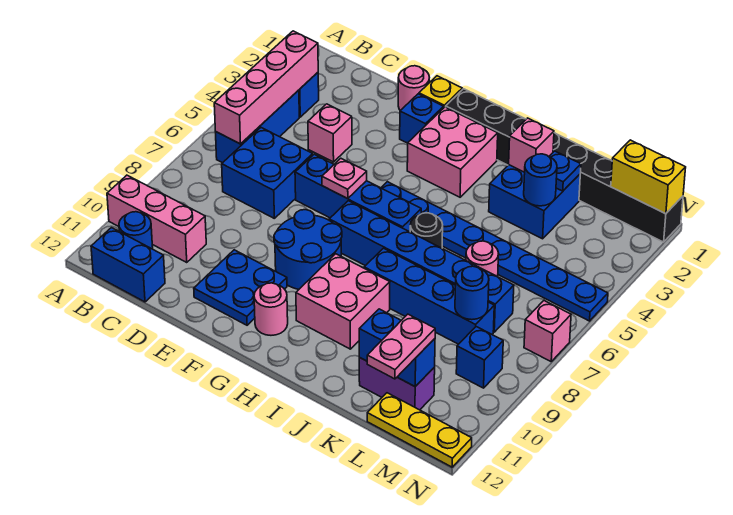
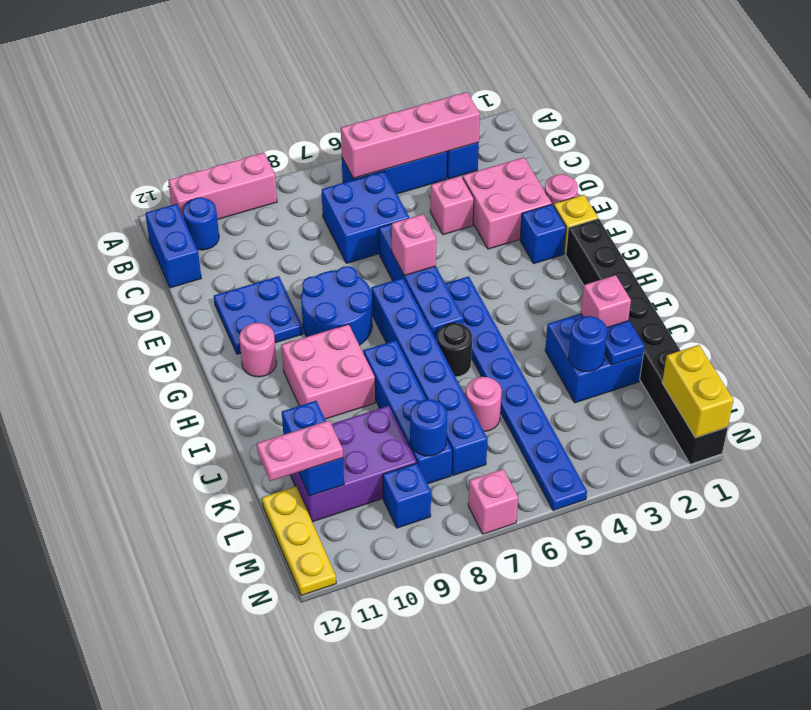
pink 1x3 brick [107,175,206,263] -> pink 1x3 brick turned to [168,153,277,219]
pink 1x1 plate [322,158,367,199] -> pink 1x1 brick [392,214,436,276]
pink 2x2 brick [407,107,498,197] -> pink 2x2 brick moved to [463,157,552,249]
purple 1x2 brick [359,357,435,410] -> purple 2x3 brick [290,406,416,522]

